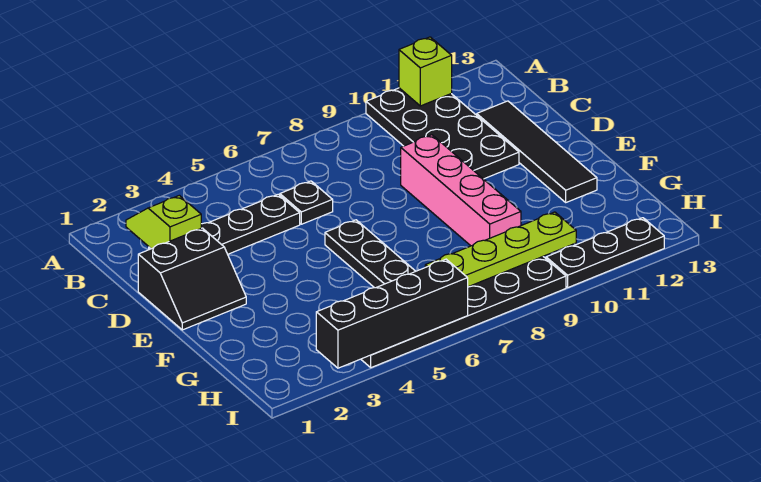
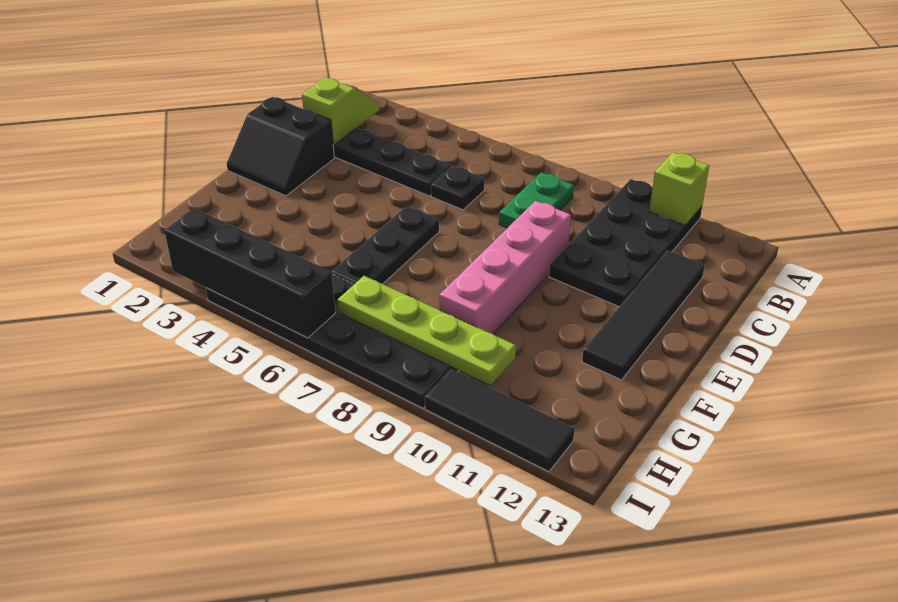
none -> green 1x2 plate [499,173,574,228]
black 1x3 plate [546,218,664,287] -> black 1x3 tile [425,369,574,472]

